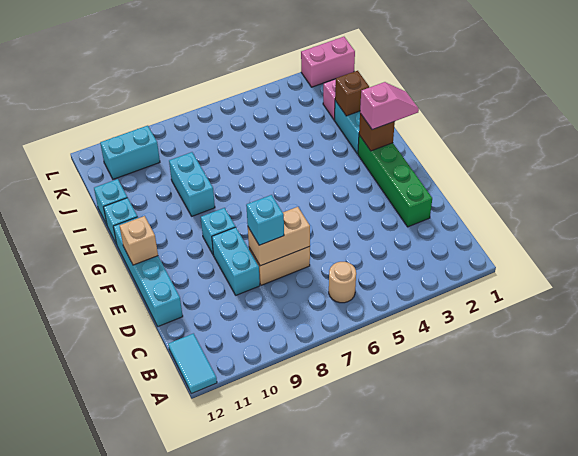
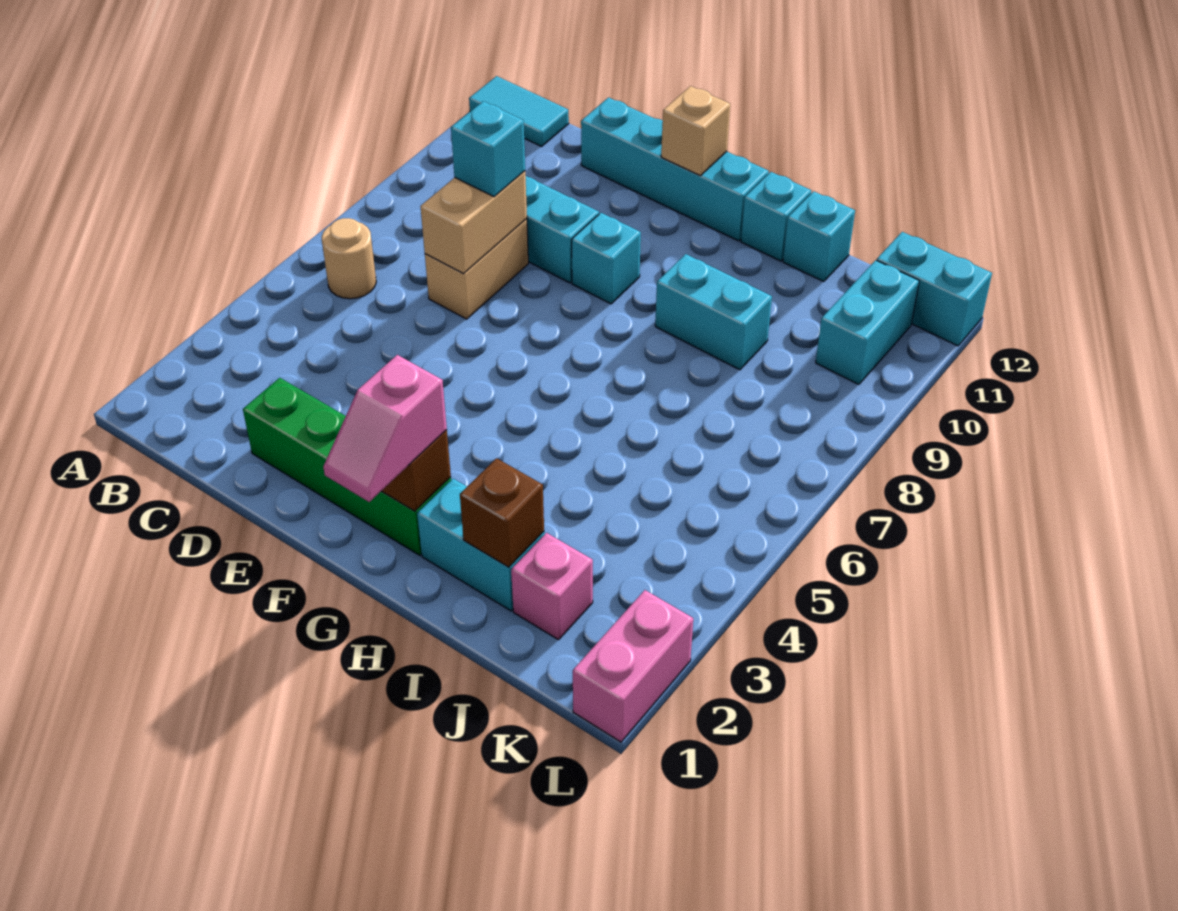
none -> cyan 1x2 brick [877,232,992,346]

